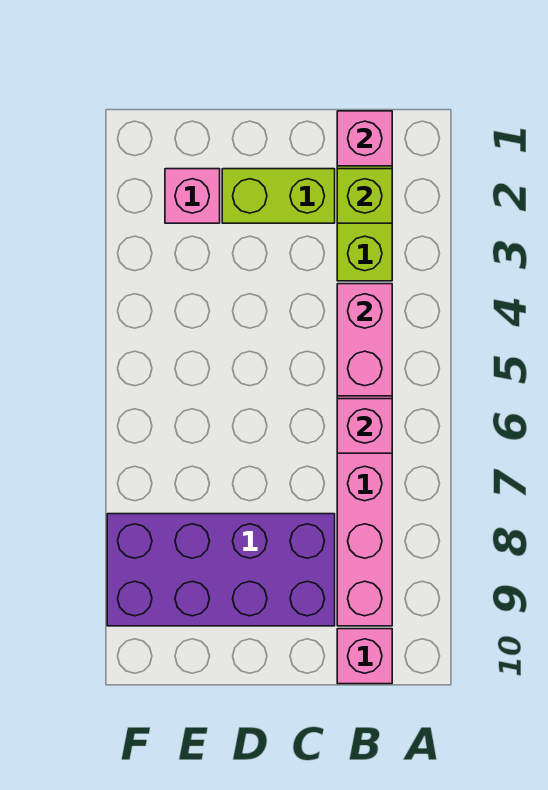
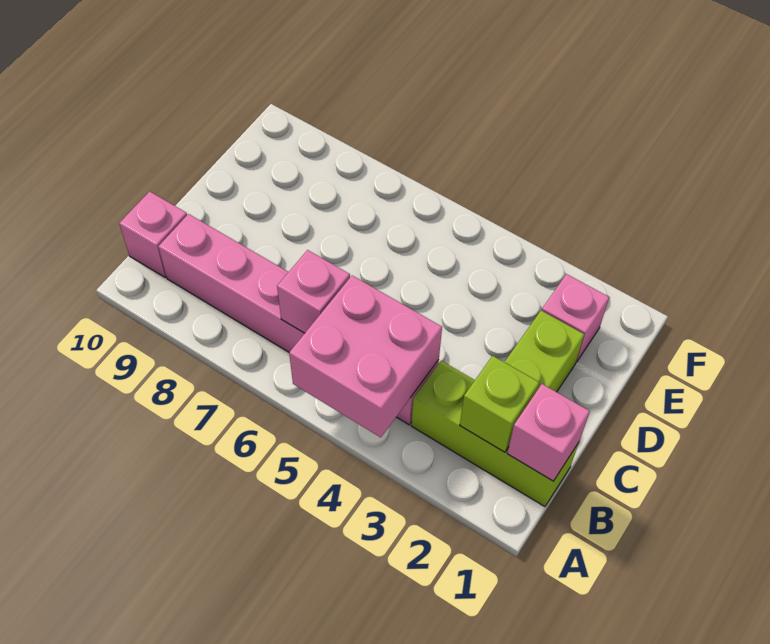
pink 1x2 brick [337,284,392,396] -> pink 2x2 brick [289,276,442,437]
purple 2x4 brick [107,514,335,626] -> none

